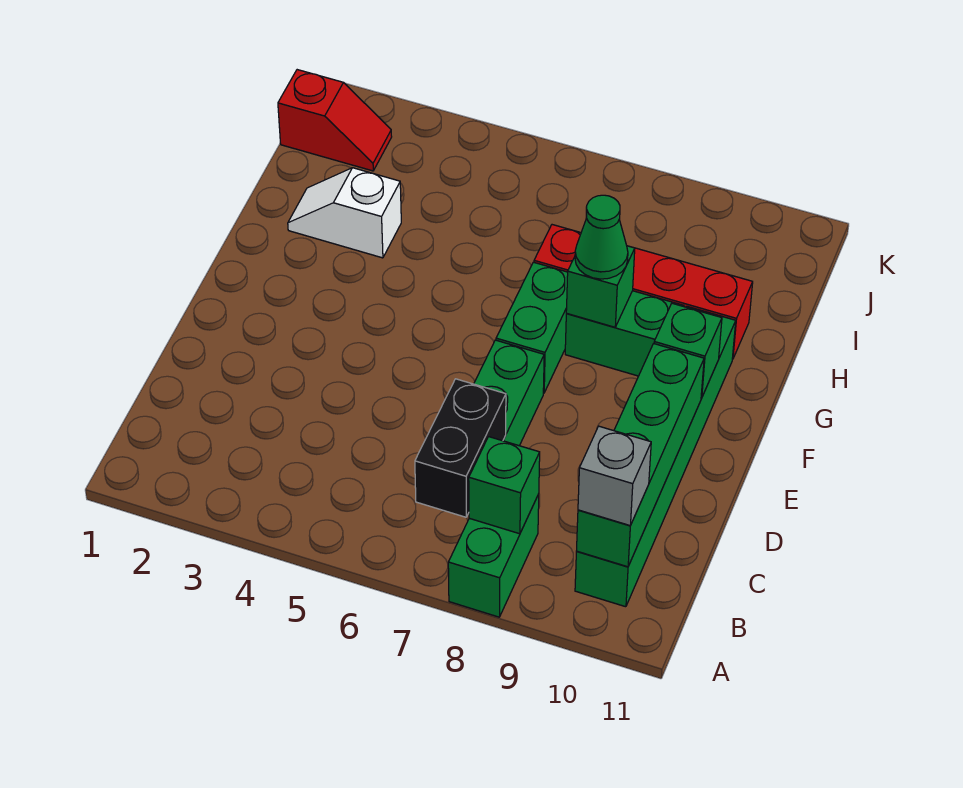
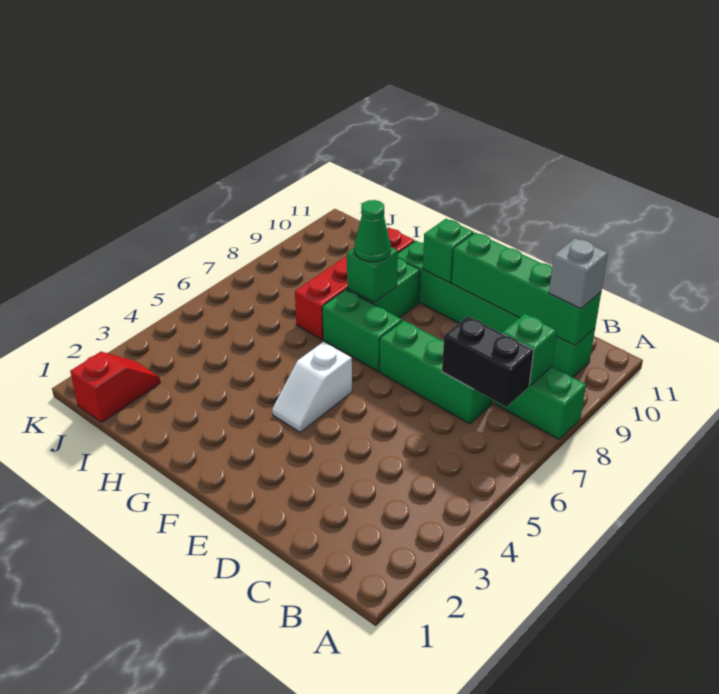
white 1x2 slope [288,168,401,258] -> white 1x2 slope moved to [272,342,352,432]

